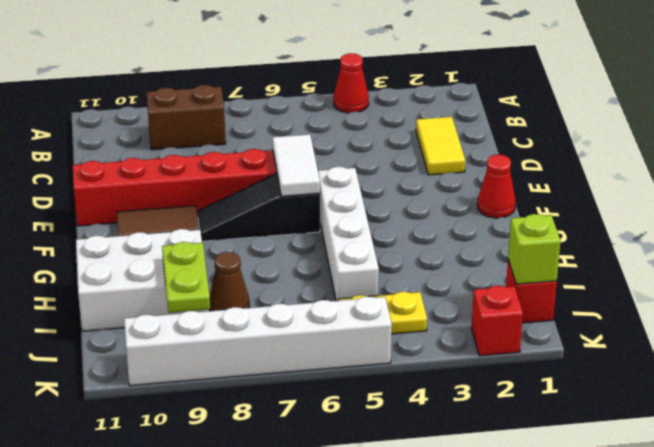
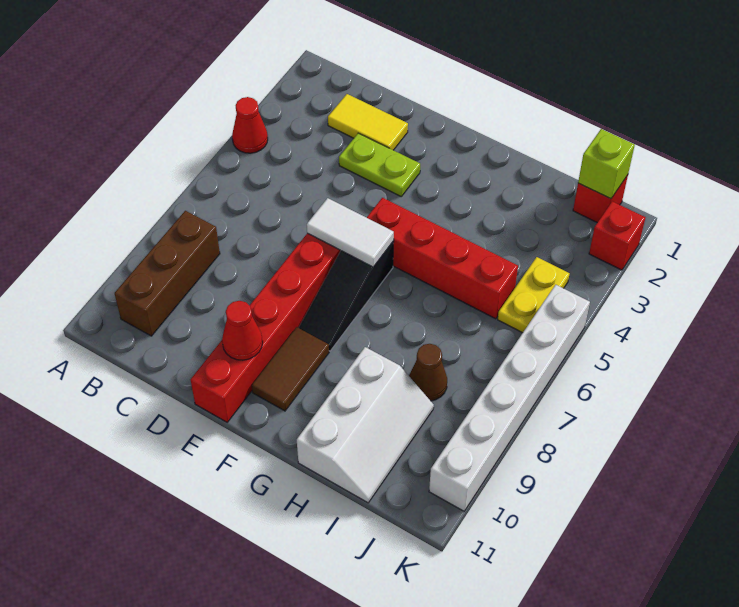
brown 1x2 brick [147,85,226,150] -> brown 1x3 brick [115,211,220,336]
red 1x1 cone [477,154,516,218] -> red 1x1 cone moved to [222,301,263,360]
white 1x4 brick [318,166,379,301] -> red 1x4 brick [367,198,518,319]
white 2x3 brick [76,229,208,331] -> white 2x3 slope [297,347,434,503]
lime 1x2 plate [162,242,210,313] -> lime 1x2 plate moved to [339,133,420,196]

